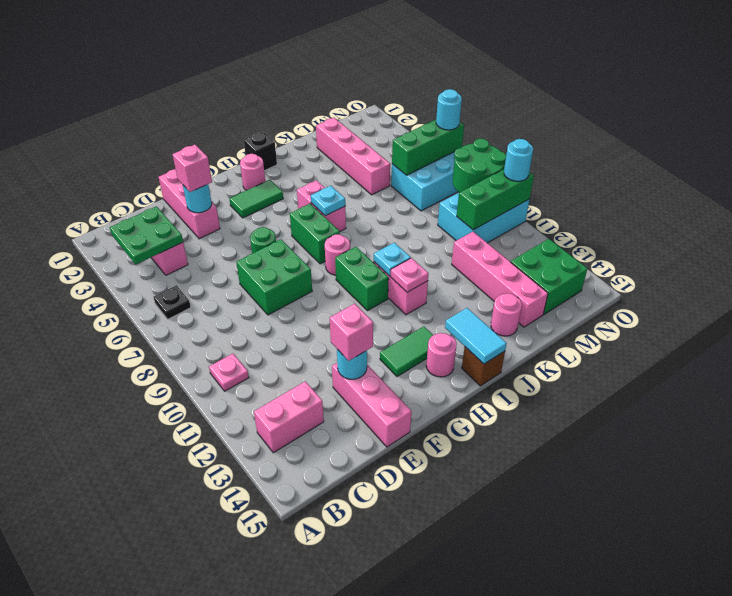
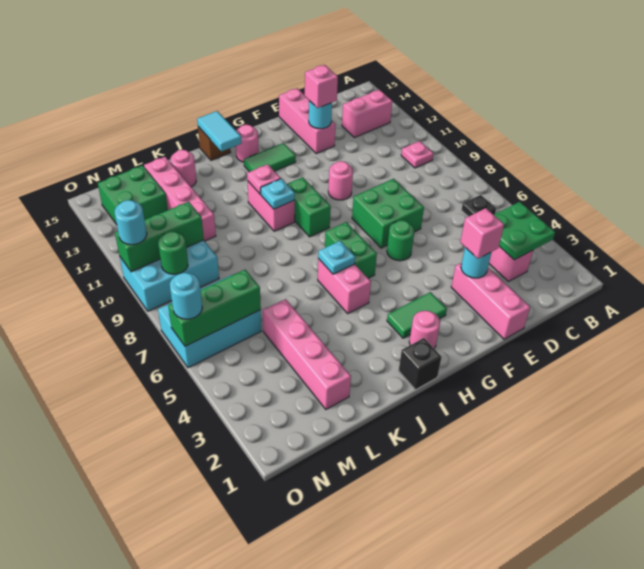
pink 1x1 round brick [325,234,350,275] -> pink 1x1 round brick moved to [328,161,353,200]
green 2x2 round brick [453,139,506,192] -> green 1x1 round brick [158,231,188,274]

